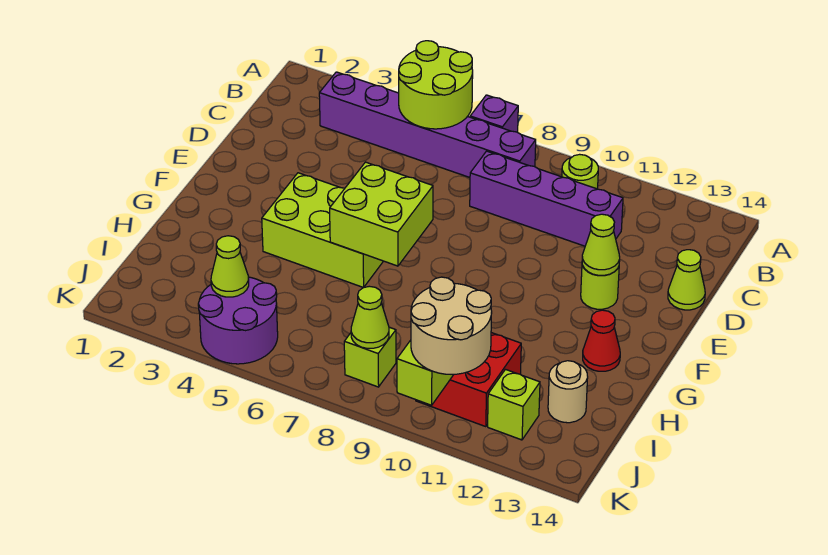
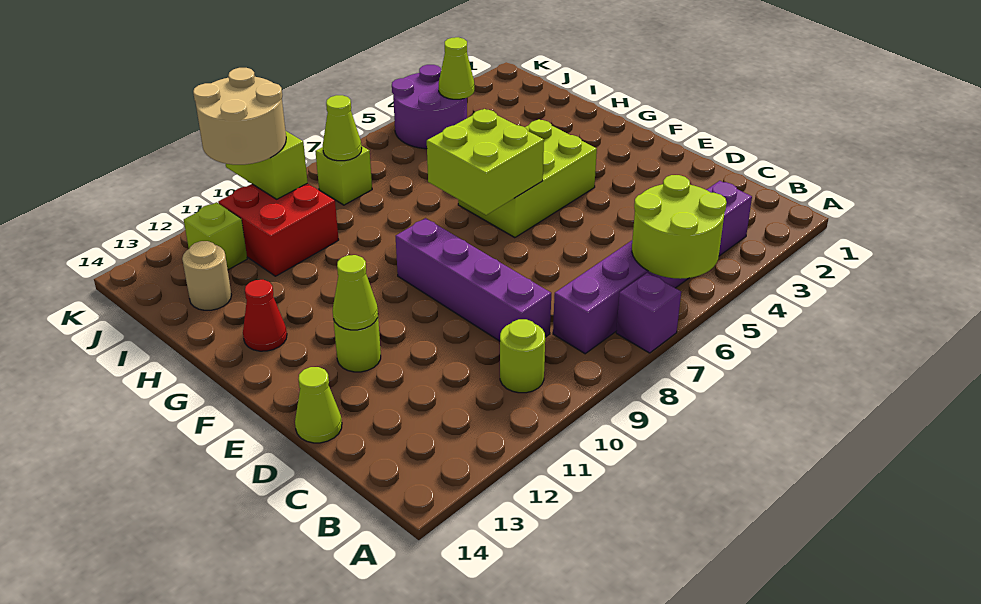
purple 1x4 brick [470,151,623,246] -> purple 1x4 brick turned to [396,218,551,341]

